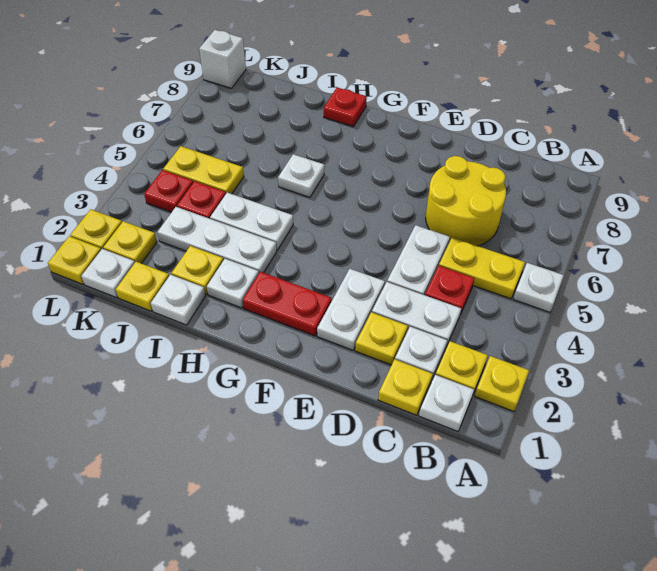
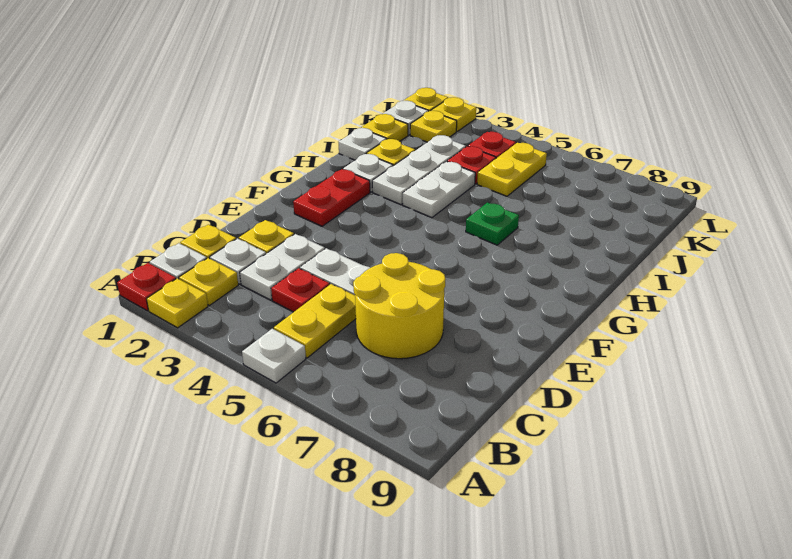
white 1x2 plate [317,269,385,350] -> none
white 1x1 plate [278,154,324,197] -> green 1x1 plate [466,203,519,245]
red 1x1 plate [324,87,367,127] -> red 1x1 plate moved to [117,263,176,311]
white 1x1 brick [199,30,246,88] -> none

